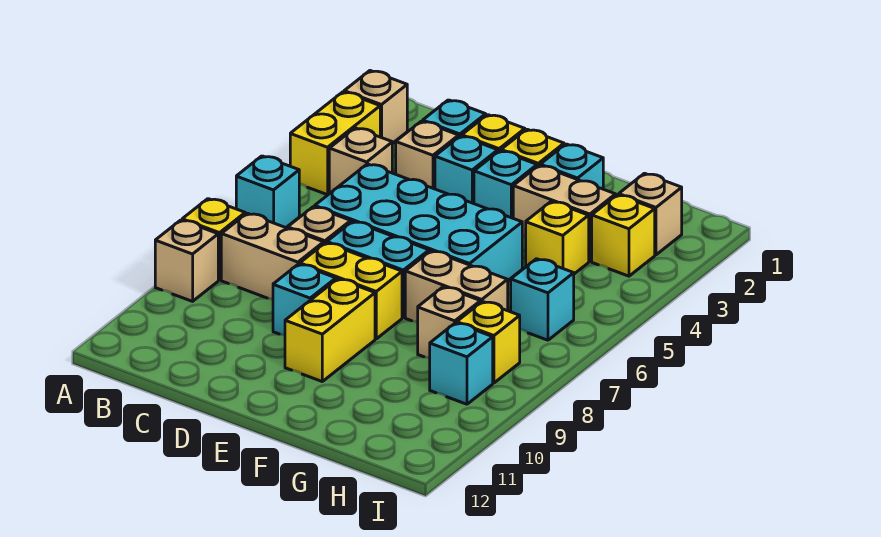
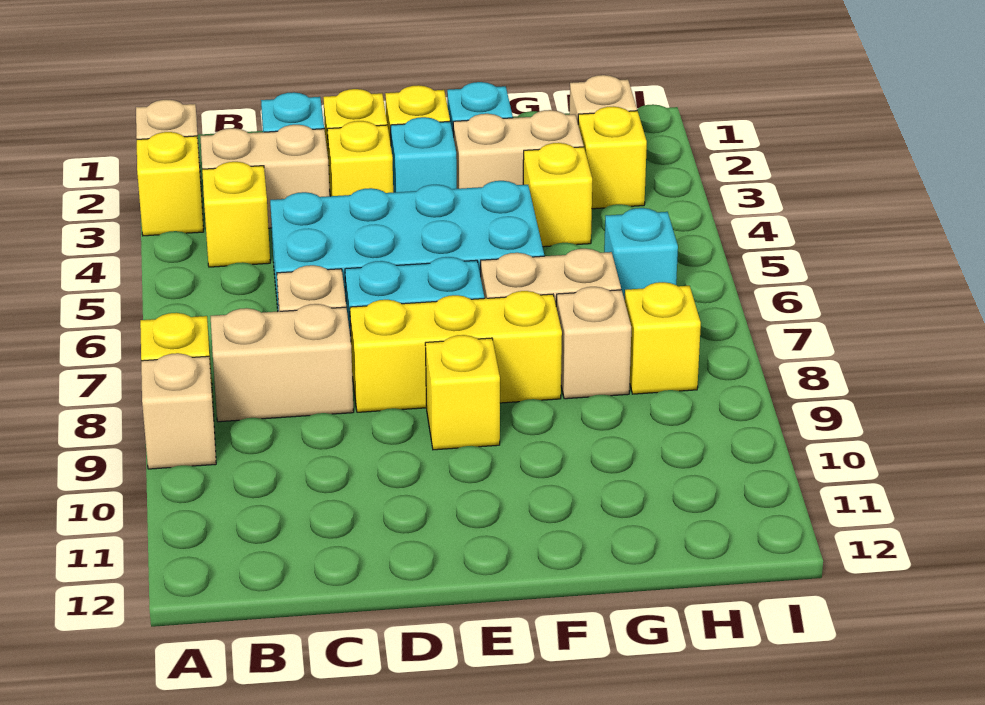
yellow 1x2 brick [290,92,380,195] -> yellow 1x1 brick [137,132,203,236]
cyan 1x1 brick [236,156,299,228] -> none
tan 1x1 brick [329,128,392,194] -> yellow 1x1 brick [202,162,270,267]
tan 1x1 brick [396,121,459,189] -> tan 1x2 brick [200,125,330,228]
cyan 1x1 brick [435,136,498,204] -> yellow 1x1 brick [327,121,393,196]
yellow 1x2 brick [300,243,402,339] -> yellow 1x3 brick [350,291,562,412]
cyan 1x1 brick [273,264,336,335] -> none
yellow 1x2 brick [285,279,375,381] -> yellow 1x1 brick [425,335,500,450]
cyan 1x1 brick [430,323,493,404] -> none

